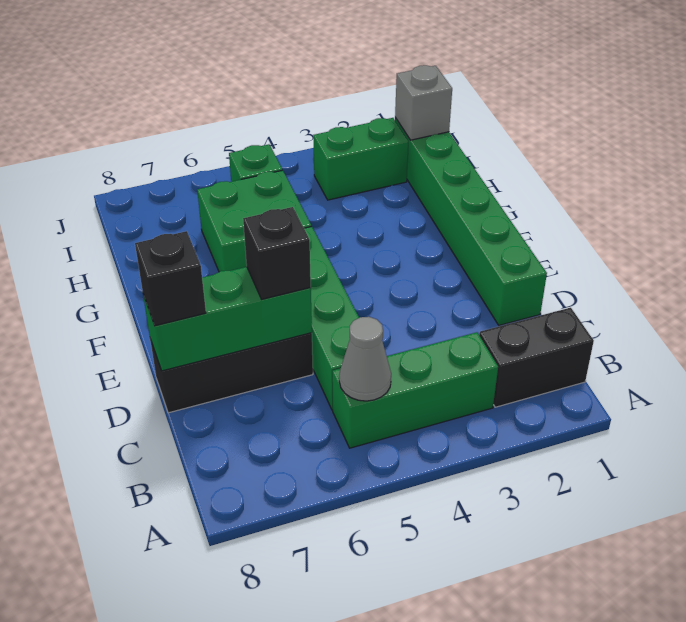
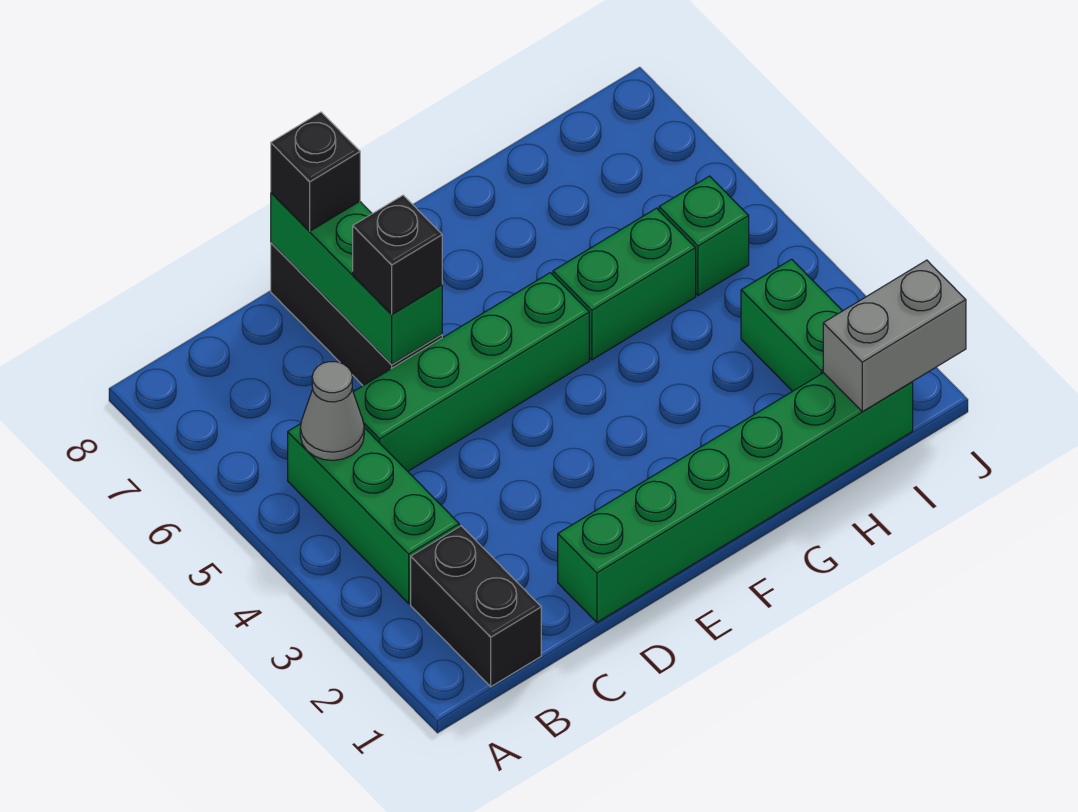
green 2x2 brick [197,170,311,272] -> green 1x2 brick [553,208,696,360]
grey 1x1 brick [395,65,452,140] -> grey 1x2 brick [823,260,966,412]

